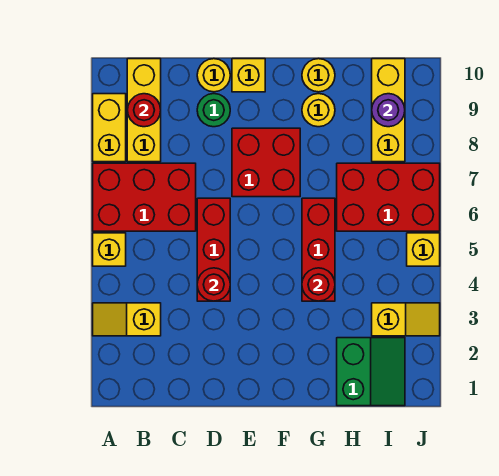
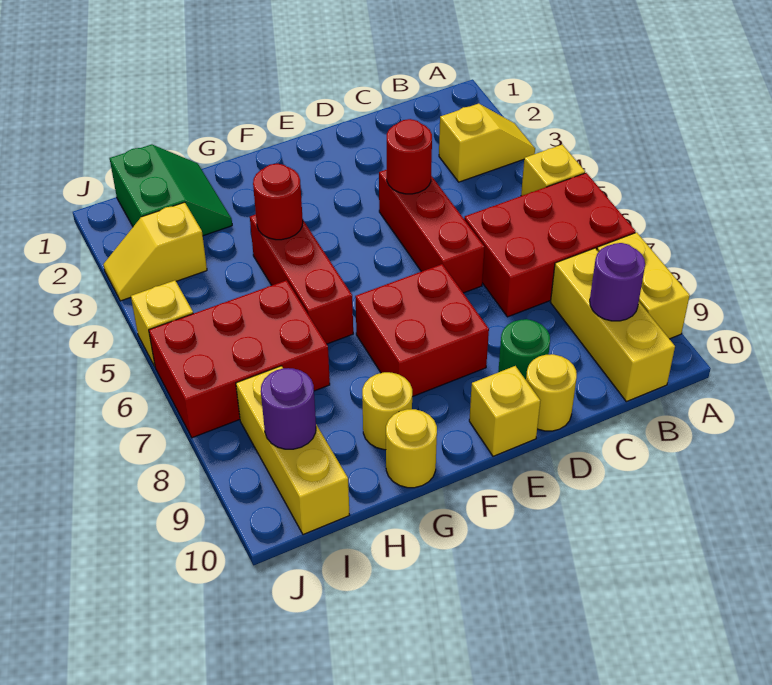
red 1x1 round brick [127,94,161,127] -> purple 1x1 round brick [590,243,645,321]
green 2x2 slope [337,338,405,406] -> green 2x2 slope turned to [110,144,232,236]

